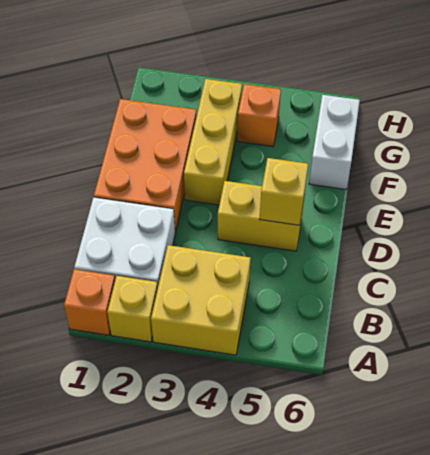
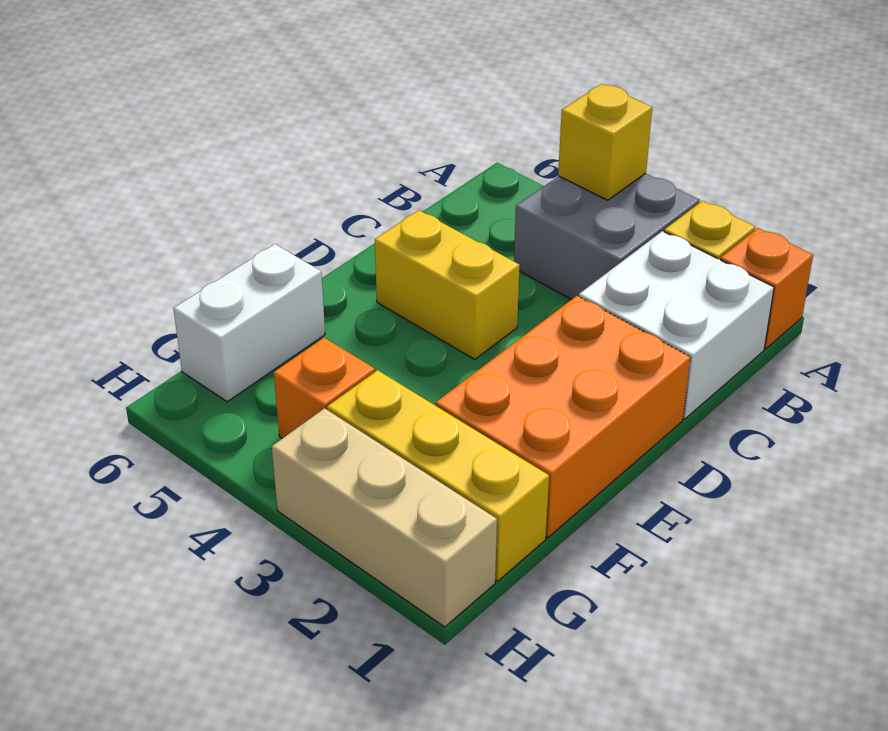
yellow 2x2 brick [151,245,251,355] -> grey 2x2 brick [514,173,700,300]
yellow 1x1 brick [260,158,308,225] -> yellow 1x1 brick moved to [558,84,652,200]
yellow 1x3 brick [184,79,242,205] -> yellow 1x3 brick turned to [327,370,549,581]
none -> tan 1x3 brick [272,408,497,627]

